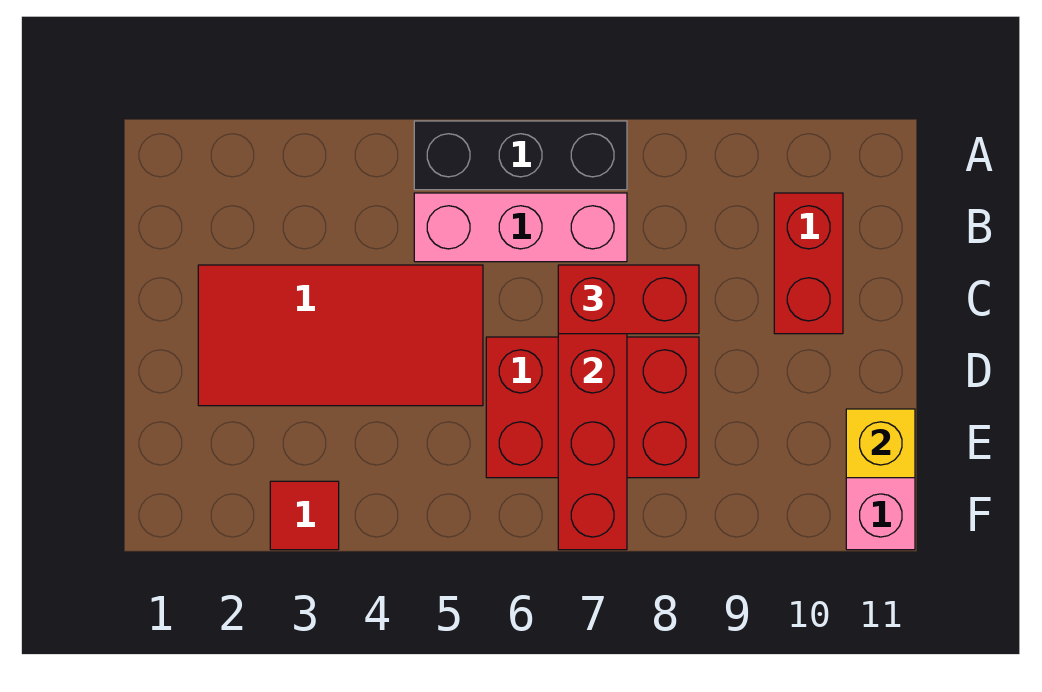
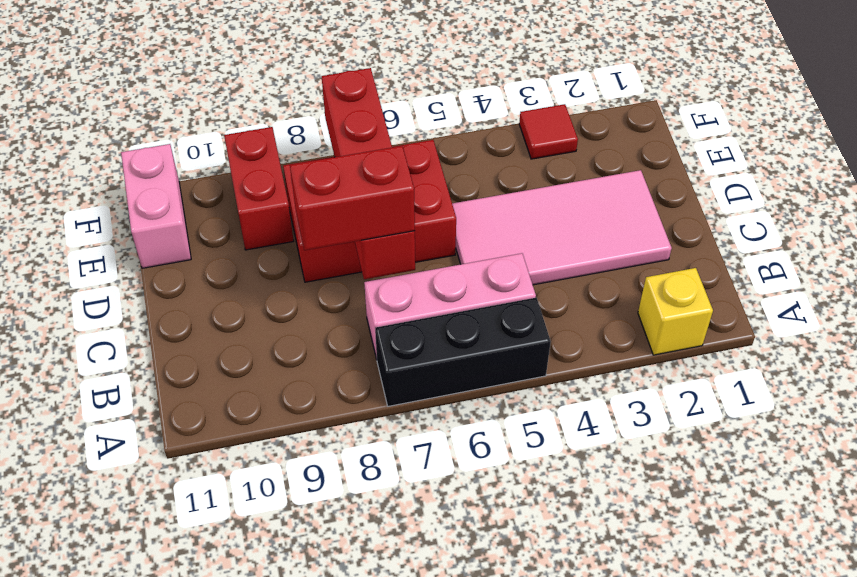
red 1x2 brick [774,193,843,334] -> red 1x2 brick moved to [224,127,294,250]
red 2x4 tile [198,265,483,406] -> pink 2x4 tile [452,170,672,285]
yellow 1x1 brick [846,409,915,478] -> yellow 1x1 brick moved to [638,268,713,355]

